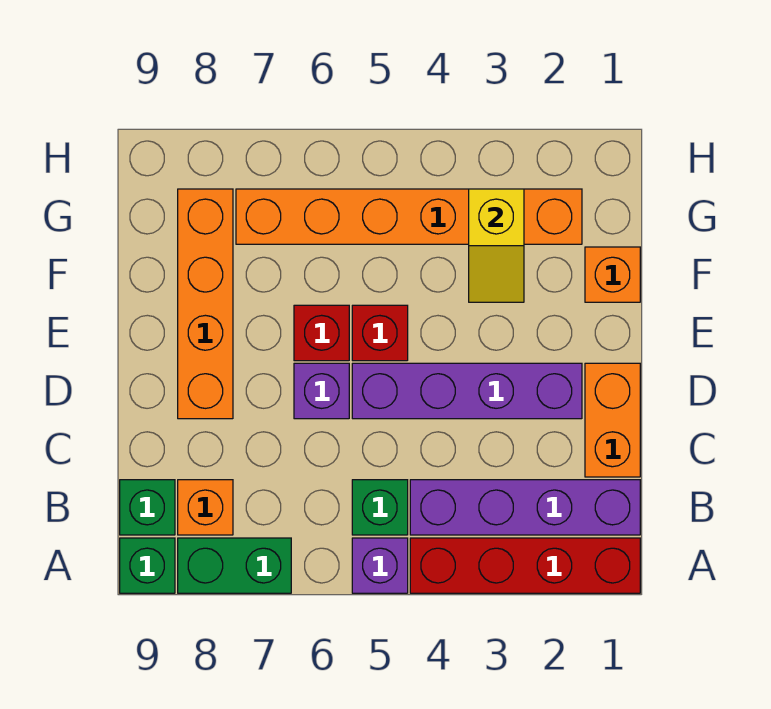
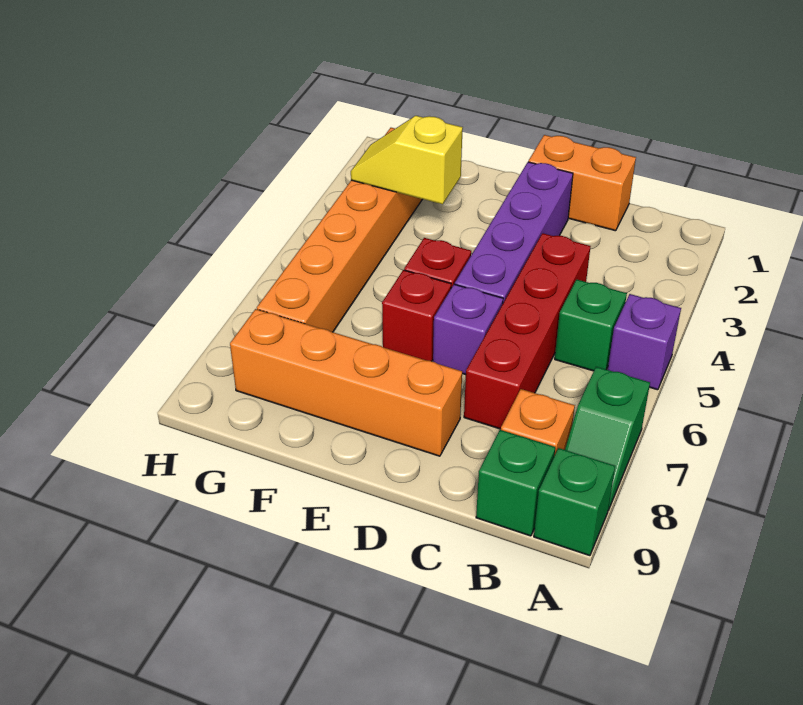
red 1x4 brick [410,538,640,593] -> red 1x4 brick moved to [464,233,591,429]
green 1x2 brick [178,538,291,593] -> green 1x2 slope [565,367,650,510]
purple 1x4 brick [410,480,640,535] -> none
orange 1x1 brick [585,247,640,302] -> none
yellow 1x2 slope [469,189,524,302] -> yellow 1x2 slope turned to [351,116,463,204]

